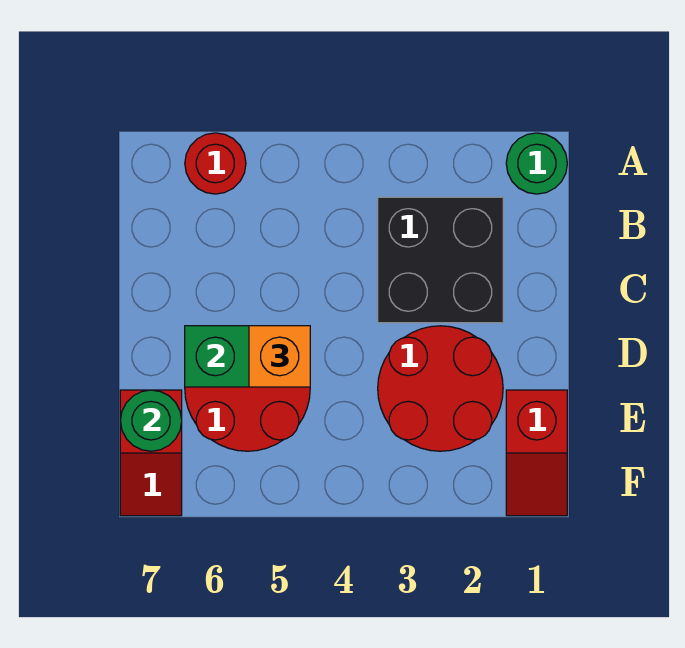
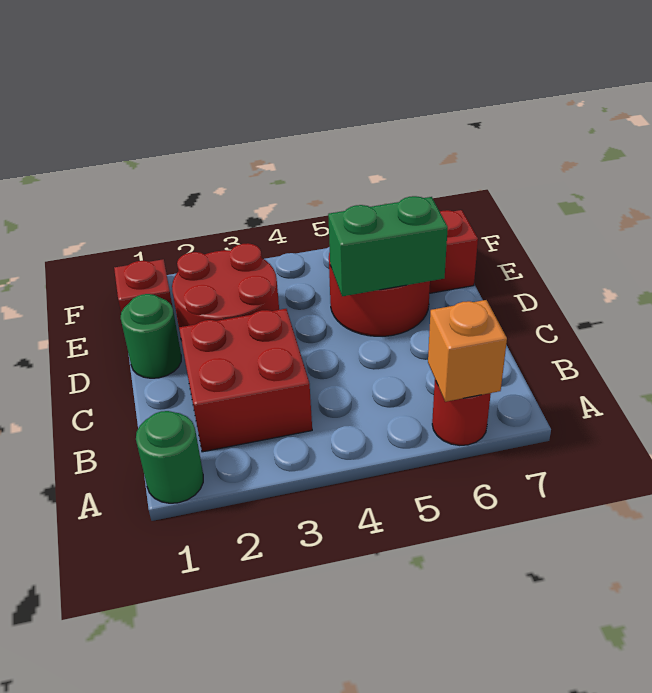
black 2x2 brick [378,197,503,323] -> red 2x2 brick [179,309,312,452]
orange 1x1 brick [249,326,310,387] -> orange 1x1 brick moved to [428,300,507,402]
green 1x1 round brick [120,390,182,451] -> green 1x1 round brick moved to [121,294,181,378]

